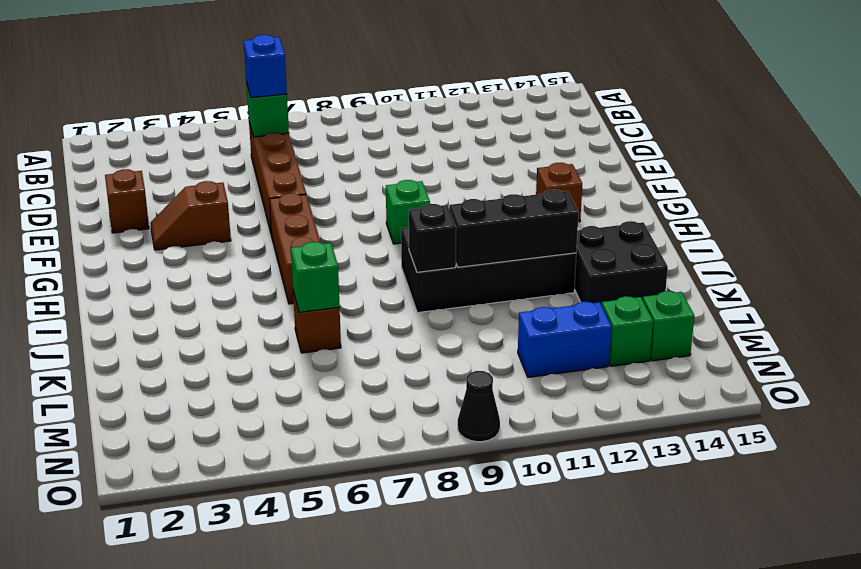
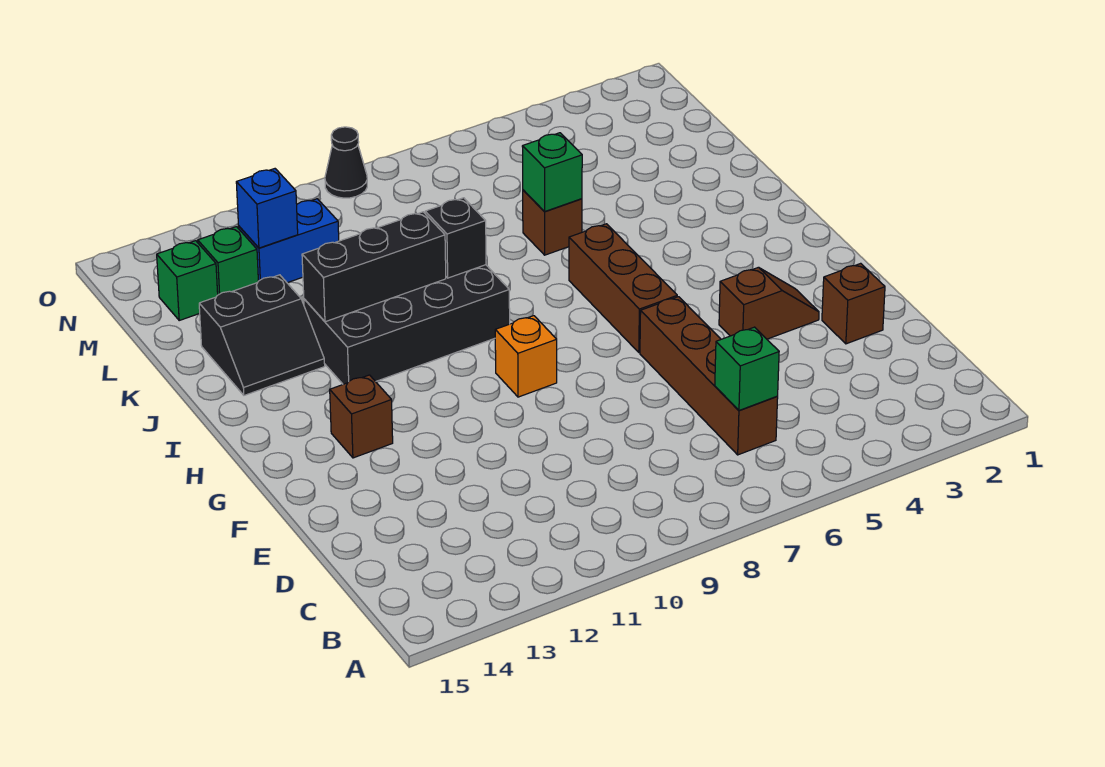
blue 1x1 brick [244,35,287,98] -> blue 1x1 brick moved to [236,169,298,248]
green 1x1 brick [386,180,430,244] -> orange 1x1 brick [495,316,557,397]
black 2x2 brick [574,221,668,305] -> black 2x2 slope [199,275,325,395]

